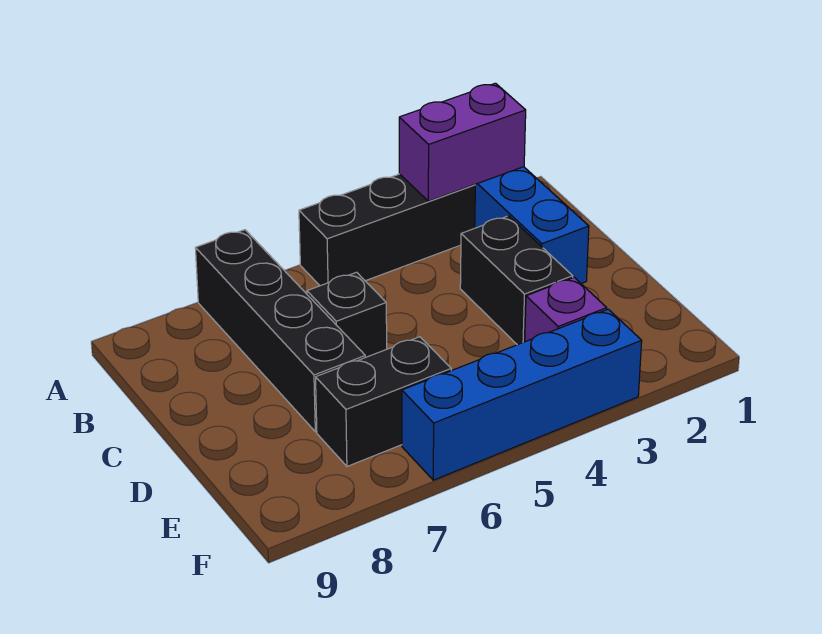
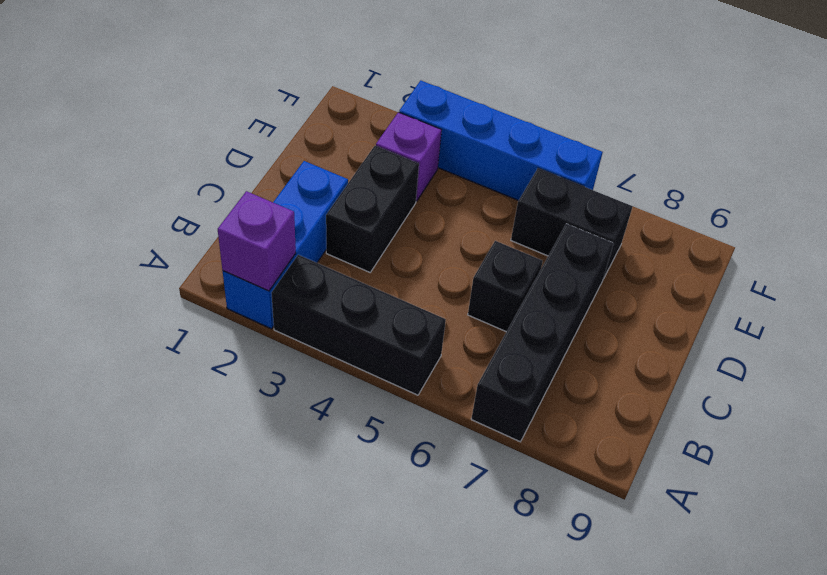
purple 1x2 brick [399,83,526,201] -> purple 1x1 brick [218,191,296,291]

